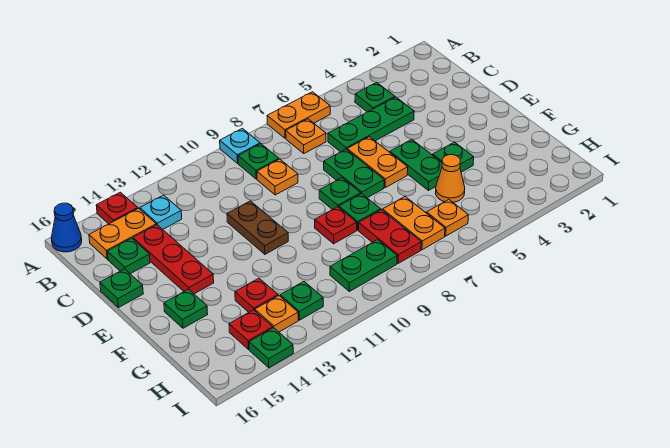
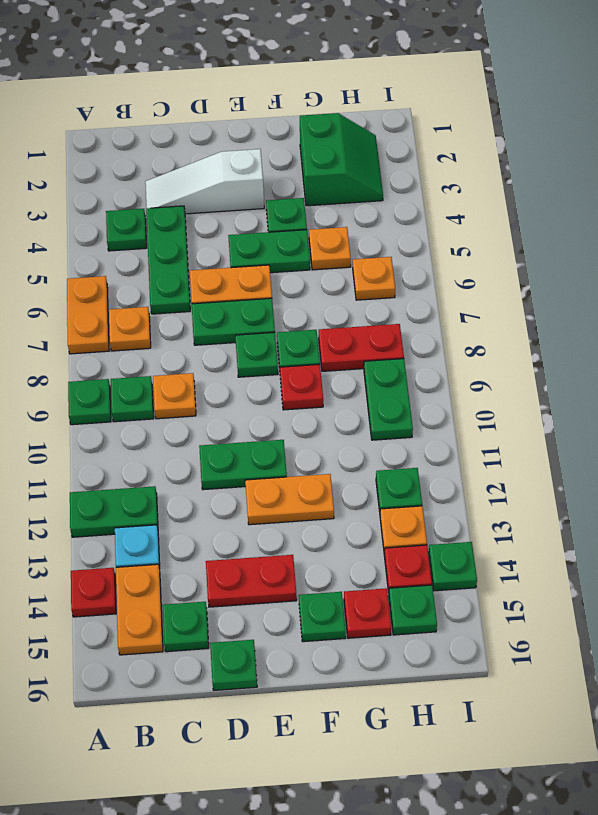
cyan 1x1 plate [220,128,260,163] -> green 1x1 plate [68,379,111,425]
none -> green 1x2 plate [70,486,158,537]
blue 1x1 cone [51,203,82,252] -> none
none -> white 1x3 slope [145,149,264,214]
red 1x3 plate [133,225,214,294] -> red 1x2 plate [206,555,297,607]
brown 1x2 plate [227,201,288,254] -> green 1x2 plate [199,440,287,490]
none -> green 2x2 slope [300,113,383,206]
orange 1x1 cone [436,155,465,202] -> orange 1x1 plate [309,227,351,270]
orange 1x2 plate [383,197,445,250] -> orange 1x2 plate moved to [245,474,334,525]
red 1x1 plate [235,278,278,312] -> red 1x1 plate moved to [344,588,391,638]
none -> green 1x1 plate [389,585,437,635]

